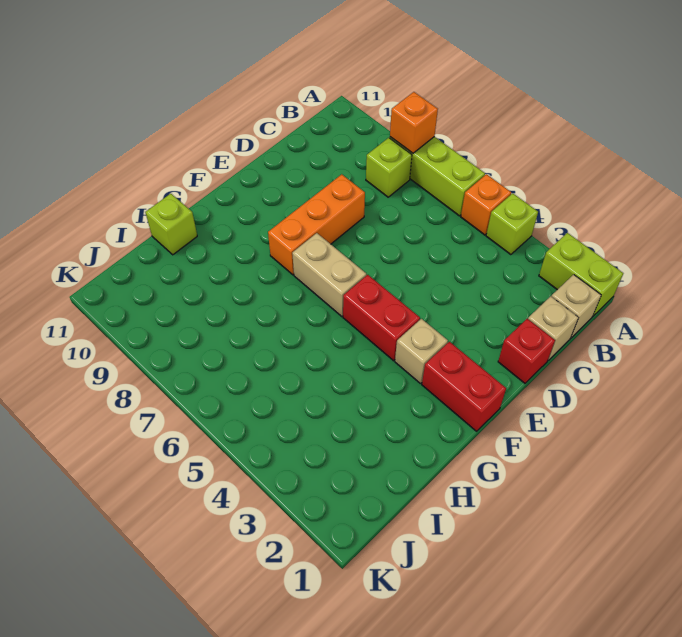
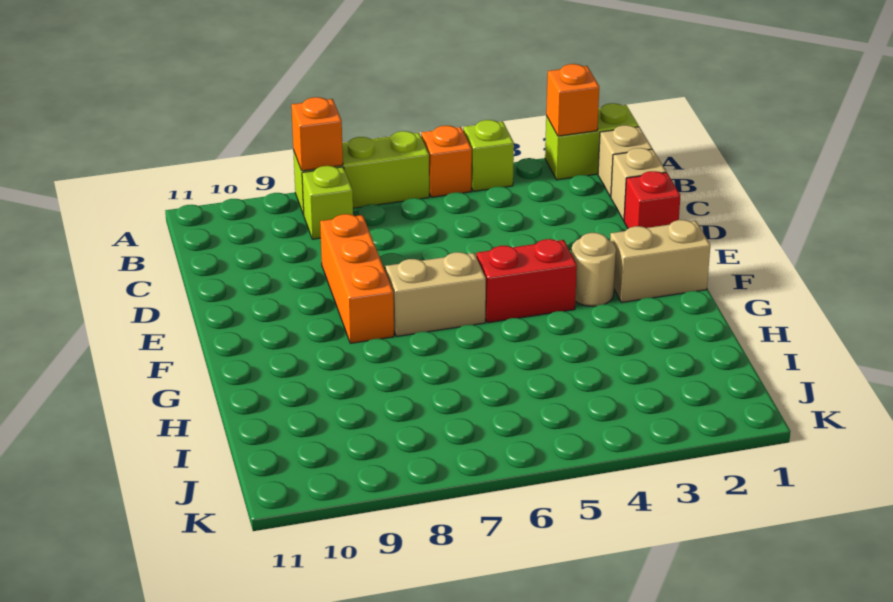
none -> orange 1x1 brick [546,64,599,136]
red 1x2 brick [422,342,506,431] -> tan 1x2 brick [610,220,710,303]
tan 1x1 brick [395,319,448,384] -> tan 1x1 round brick [571,233,616,306]
lime 1x1 brick [145,194,197,255] -> none

